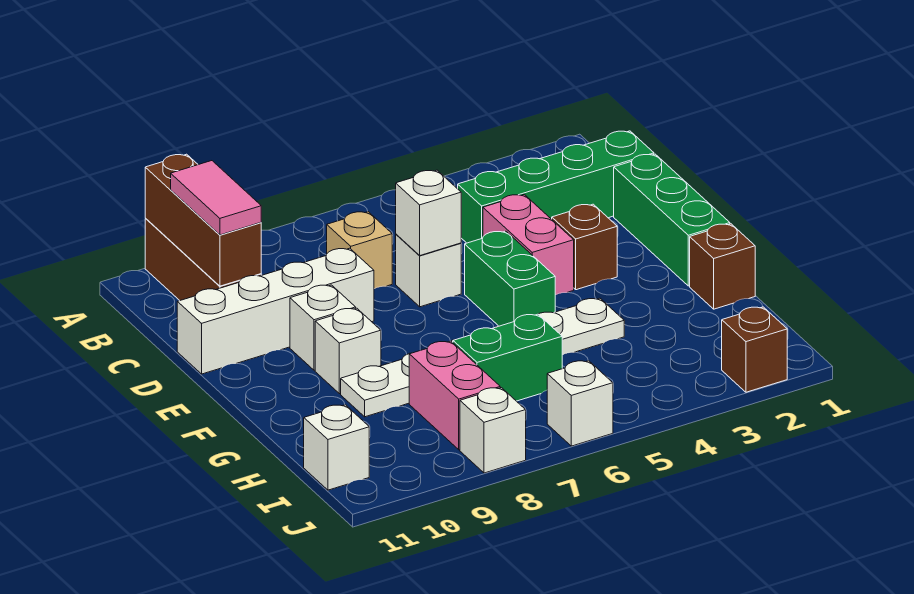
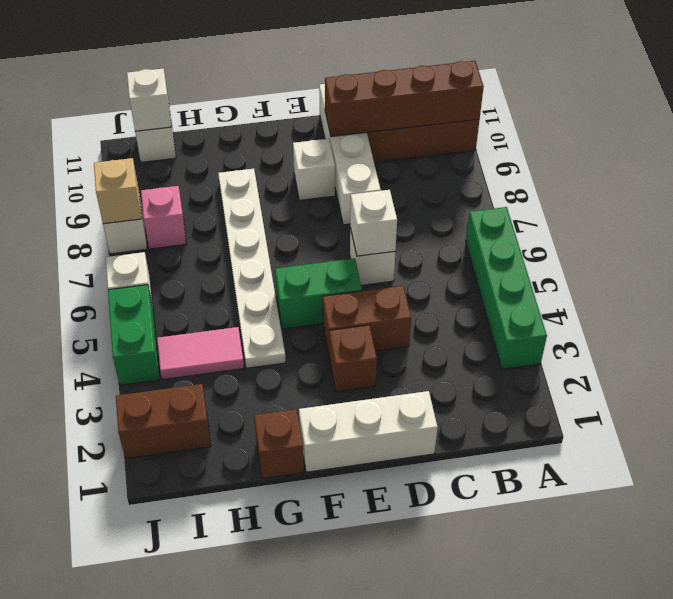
brown 1x3 brick [145,154,261,286] -> brown 1x4 brick [325,61,484,137]
pink 1x2 tile [171,161,261,235] -> pink 1x2 tile moved to [157,327,244,380]
green 1x4 brick [458,131,654,243] -> green 1x4 brick moved to [466,207,547,369]
tan 1x1 brick [327,212,392,289] -> tan 1x1 brick moved to [94,158,142,224]
green 1x3 brick [614,154,730,286] -> white 1x3 brick [299,391,438,472]
pink 1x2 brick [483,195,574,295] -> brown 1x2 brick [323,286,411,354]
white 1x1 brick [315,308,381,394] -> white 1x1 brick moved to [127,68,172,131]
green 1x2 brick [453,314,562,401] -> green 1x2 brick moved to [108,285,160,385]
pink 1x2 brick [409,341,500,450] -> pink 1x1 brick [141,186,186,249]
brown 1x1 brick [722,307,787,392] -> brown 1x2 brick [116,384,211,459]

